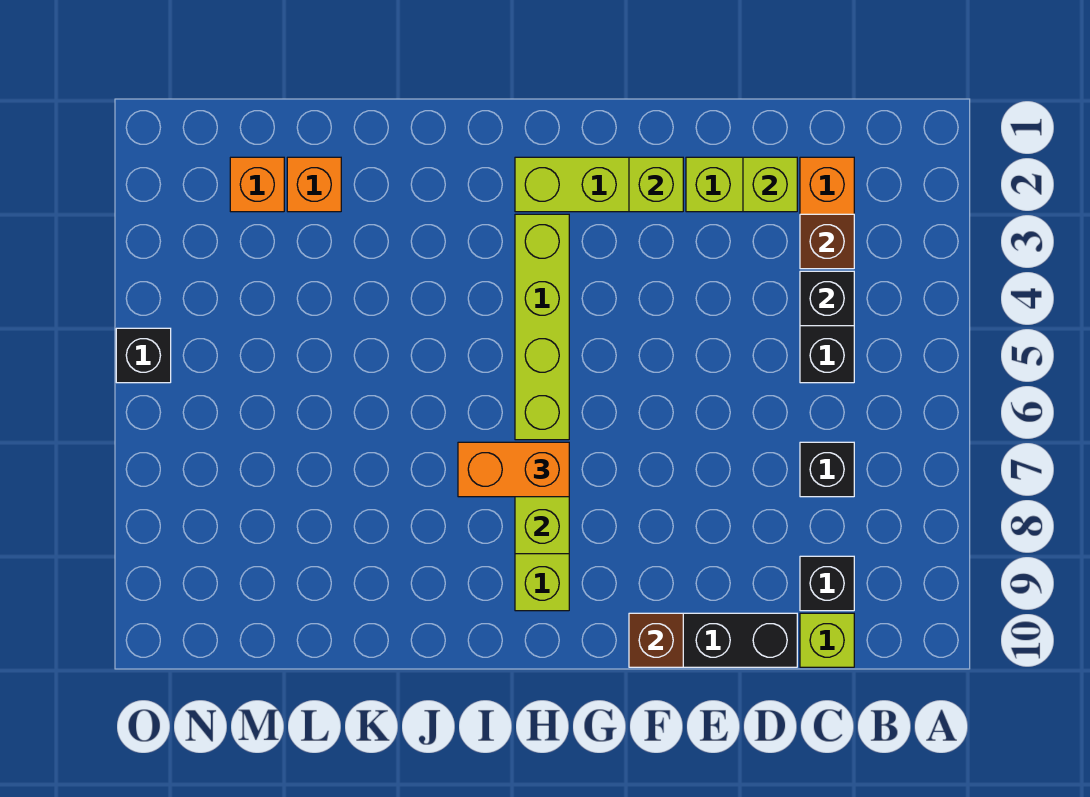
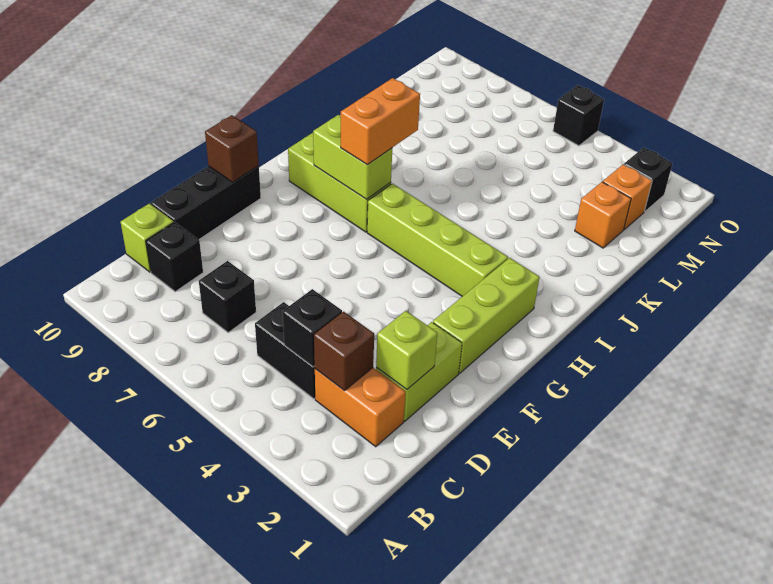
lime 1x1 brick [629,157,683,212] -> none
none -> black 1x1 brick [624,148,672,211]

